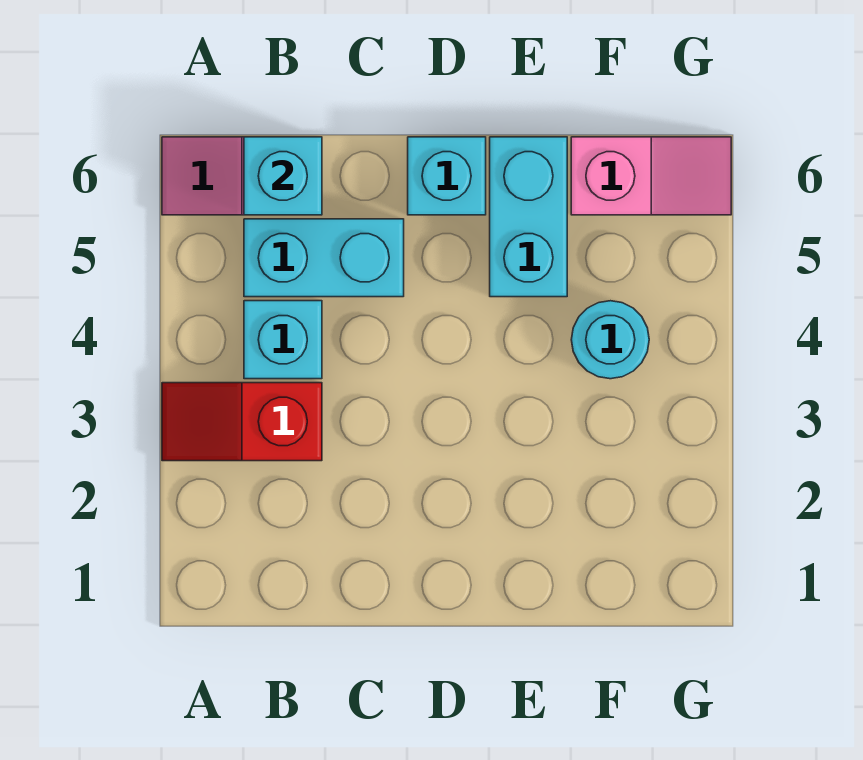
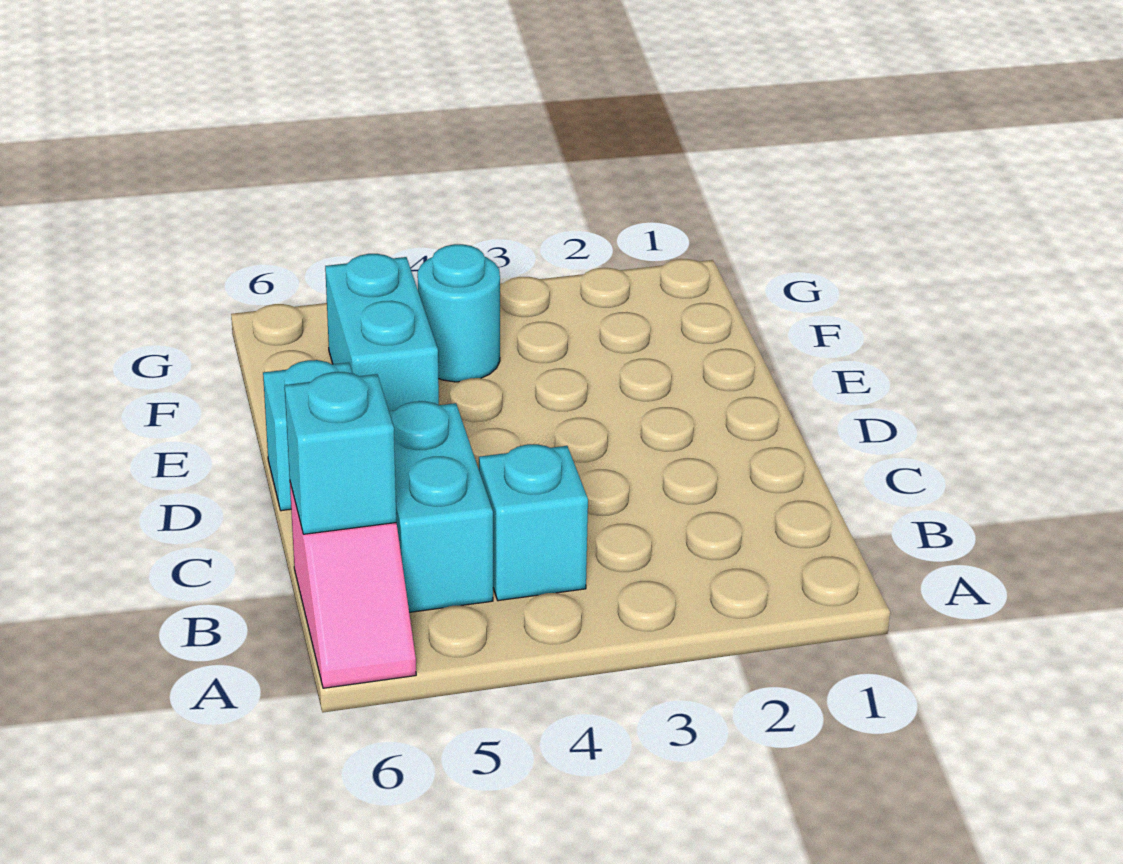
red 1x2 slope [162,383,322,461] -> none
cyan 1x2 brick [490,137,567,297] -> cyan 1x2 brick turned to [325,254,439,411]
pink 1x2 slope [571,137,731,215] -> none

